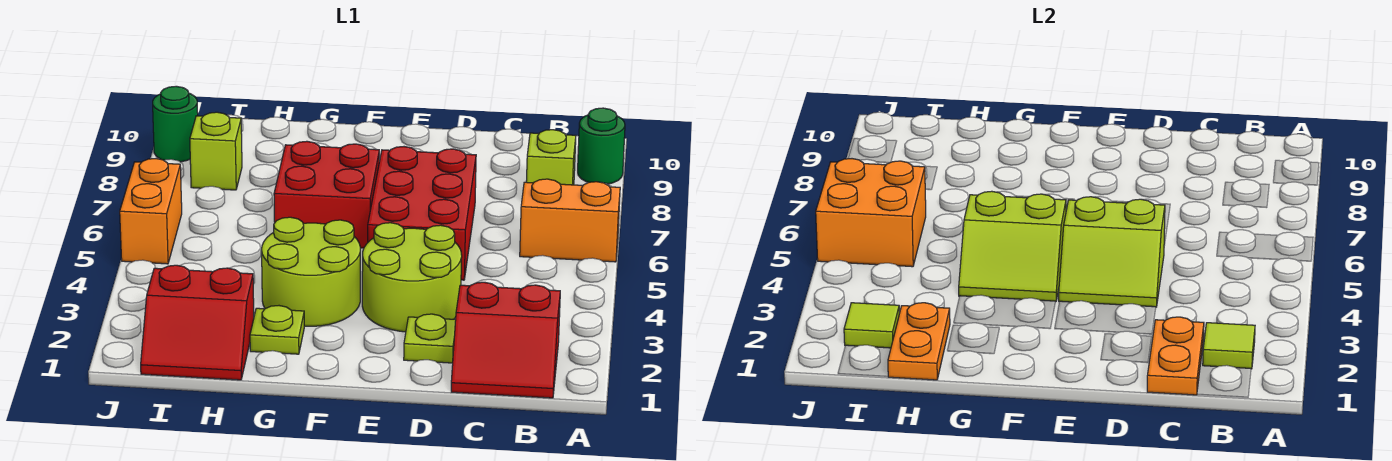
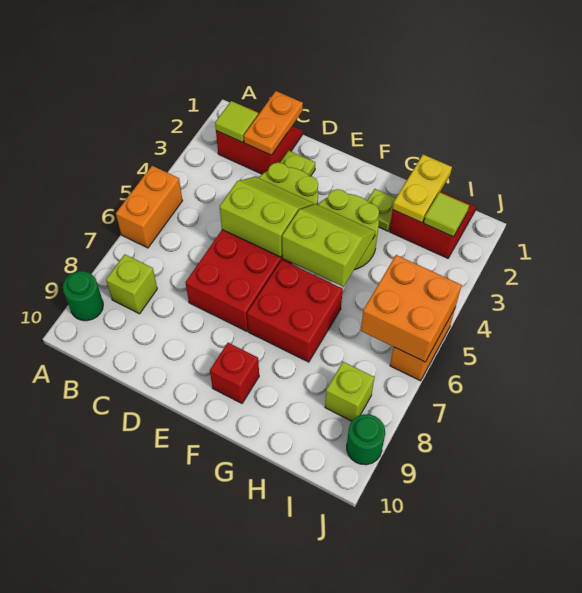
orange 1x2 brick [520,179,620,262] -> orange 1x2 brick turned to [116,166,183,248]
none -> red 1x1 brick [210,343,259,403]
orange 1x2 plate [888,303,950,380] -> yellow 1x2 plate [393,155,452,223]

